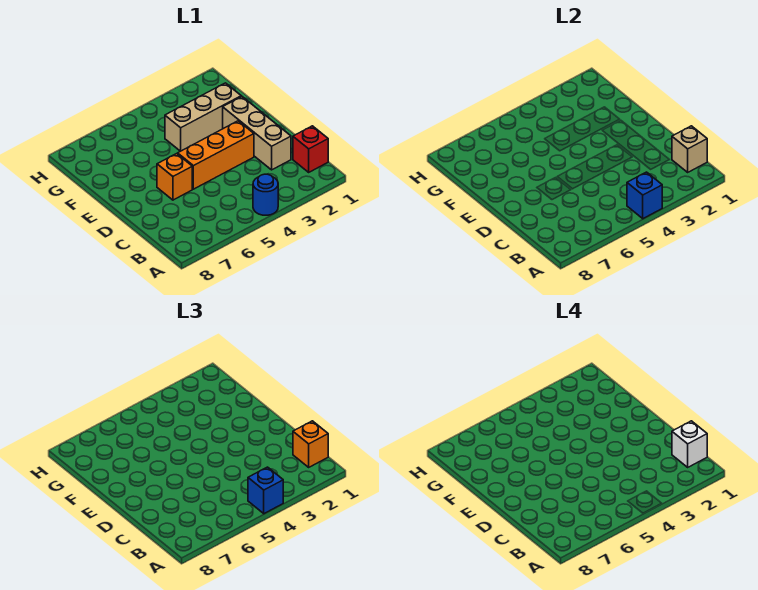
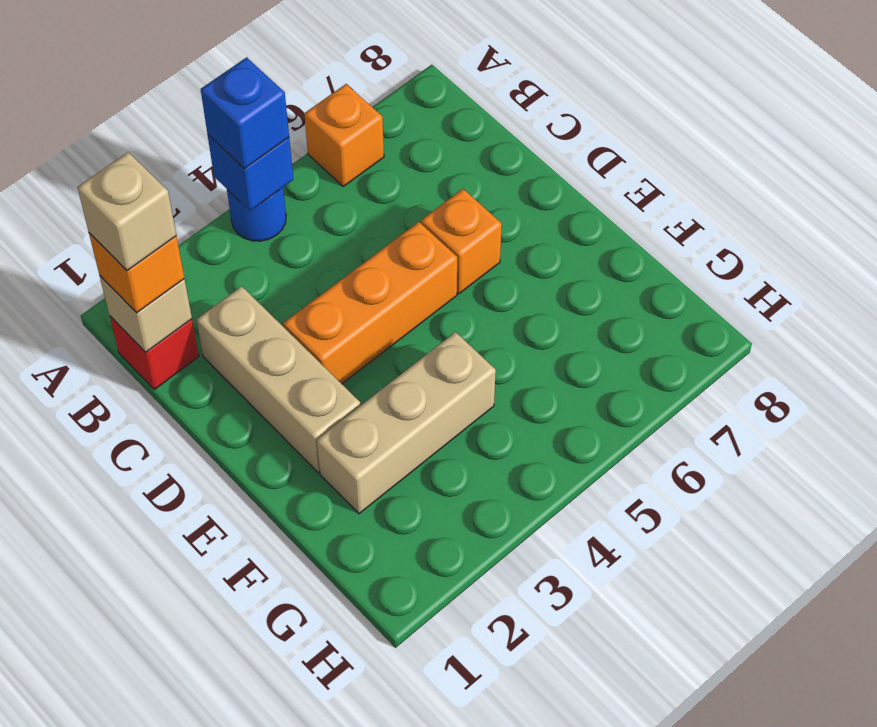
none -> orange 1x1 brick [304,84,384,186]
white 1x1 brick [672,421,707,467] -> tan 1x1 brick [77,152,176,271]

